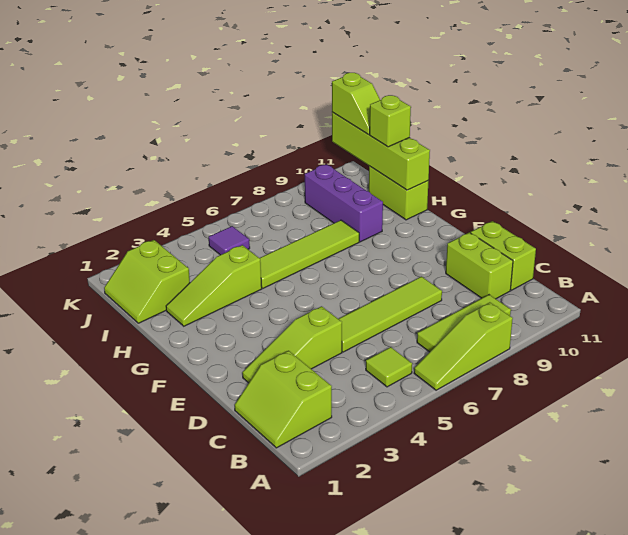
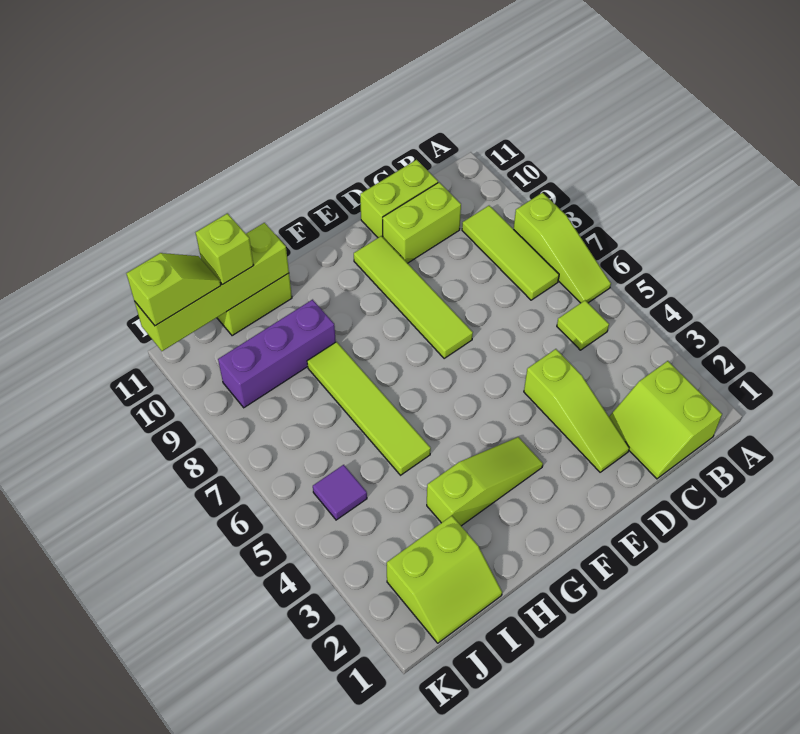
lime 2x2 slope [235,351,332,448] -> lime 2x2 slope turned to [609,361,722,479]
lime 1x4 tile [339,277,442,352] -> lime 1x4 tile moved to [354,236,473,359]
lime 1x3 slope [166,245,262,326] -> lime 1x3 slope turned to [427,437,543,526]

